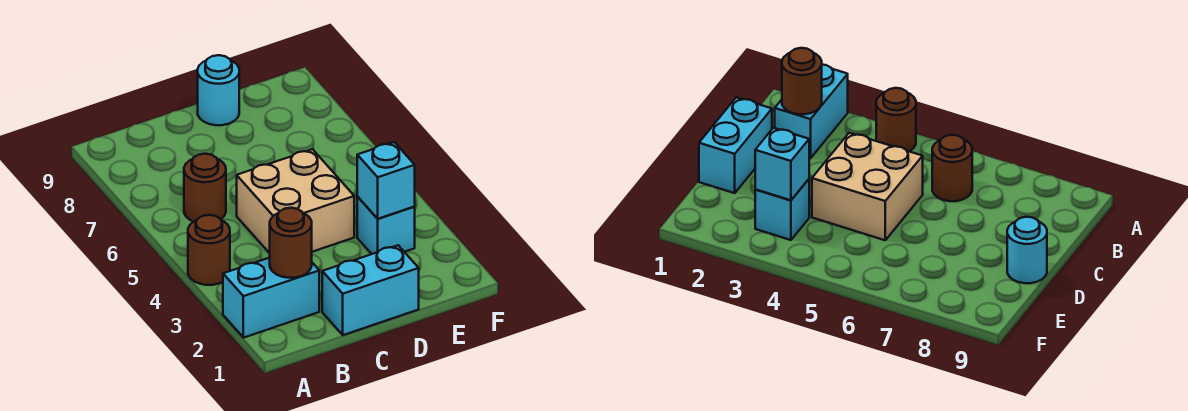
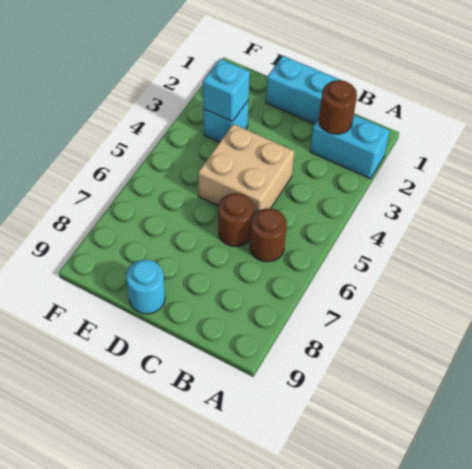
brown 1x1 round brick [188,215,230,285] -> brown 1x1 round brick moved to [218,193,254,246]

